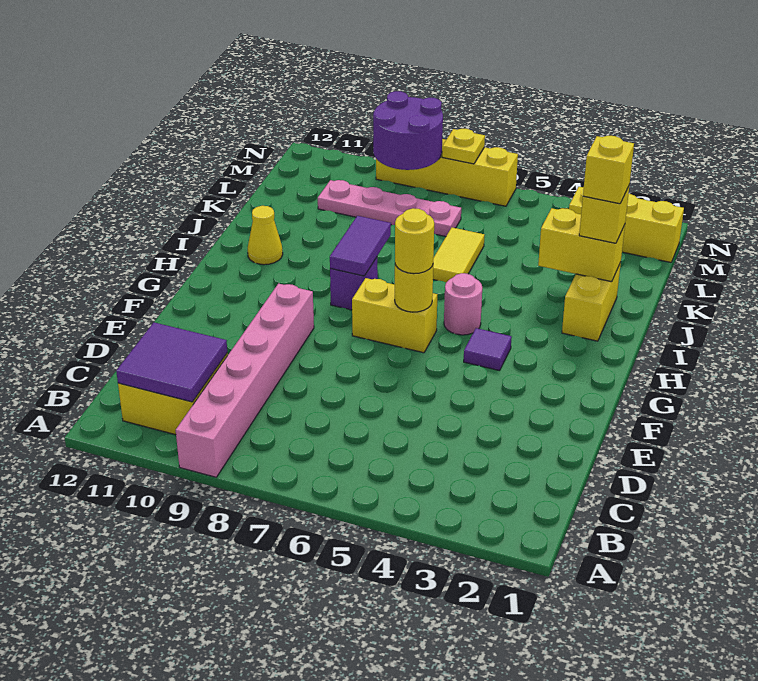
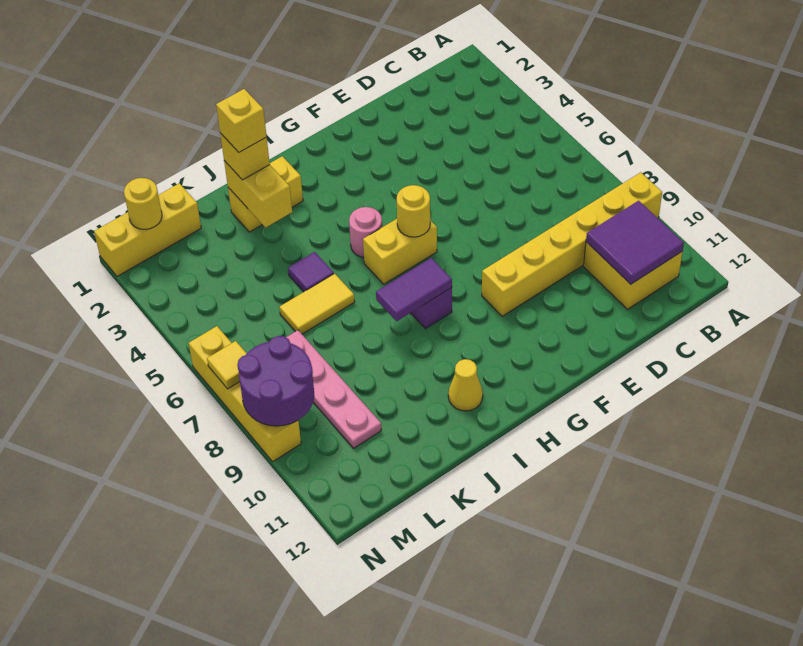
pink 1x6 brick [176,284,314,477] -> yellow 1x6 brick [482,172,662,316]
purple 1x1 tile [464,328,512,371] -> purple 1x1 tile moved to [288,252,334,292]
yellow 1x2 brick [352,278,437,353] -> yellow 1x2 brick turned to [363,219,437,284]
yellow 1x1 round brick [395,208,434,274] -> yellow 1x1 round brick moved to [124,178,162,229]
yellow 1x3 brick [569,187,684,262] -> yellow 1x3 brick turned to [94,183,201,276]
yellow 1x1 plate [442,129,485,164] -> yellow 1x1 tile [207,341,247,389]

